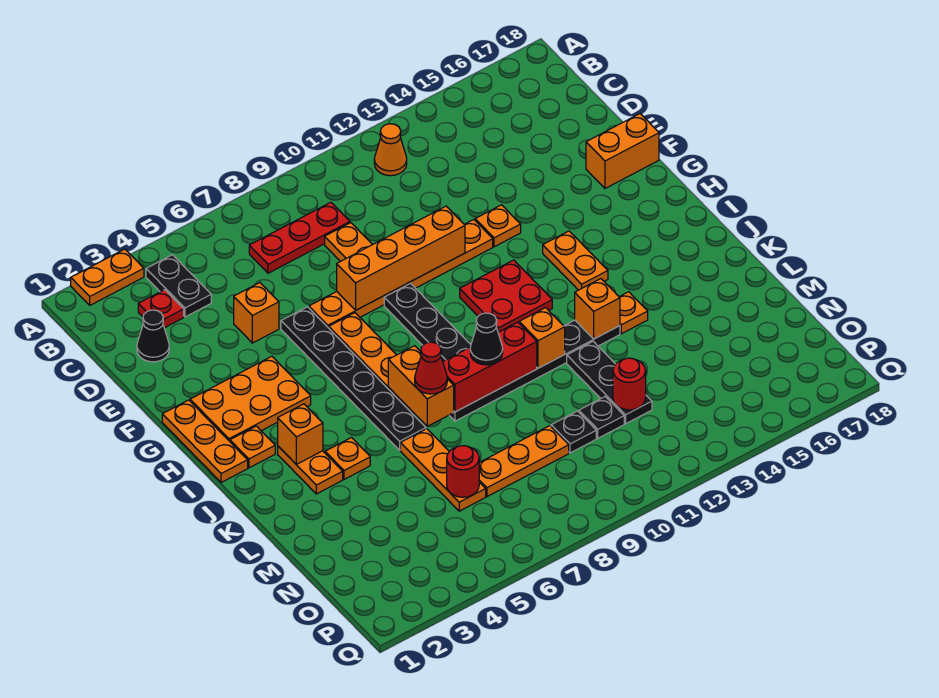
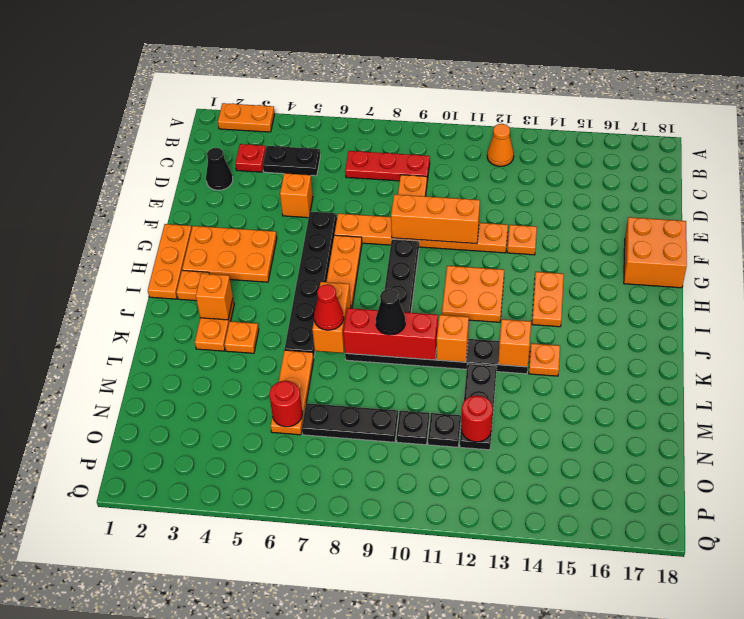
black 1x2 plate [146,255,211,317] -> black 1x2 plate turned to [263,146,320,176]
orange 1x4 brick [337,206,465,310] -> orange 1x3 brick [391,194,480,244]
orange 1x2 brick [586,114,659,188] -> orange 2x2 brick [624,217,687,288]
red 2x2 plate [460,260,552,332] -> orange 2x2 plate [442,266,504,322]
orange 1x3 plate [479,426,569,497] -> black 1x3 plate [302,403,398,442]

